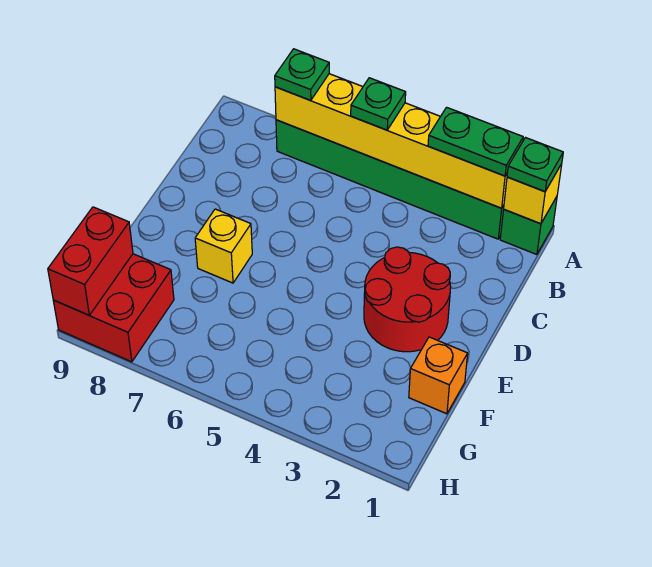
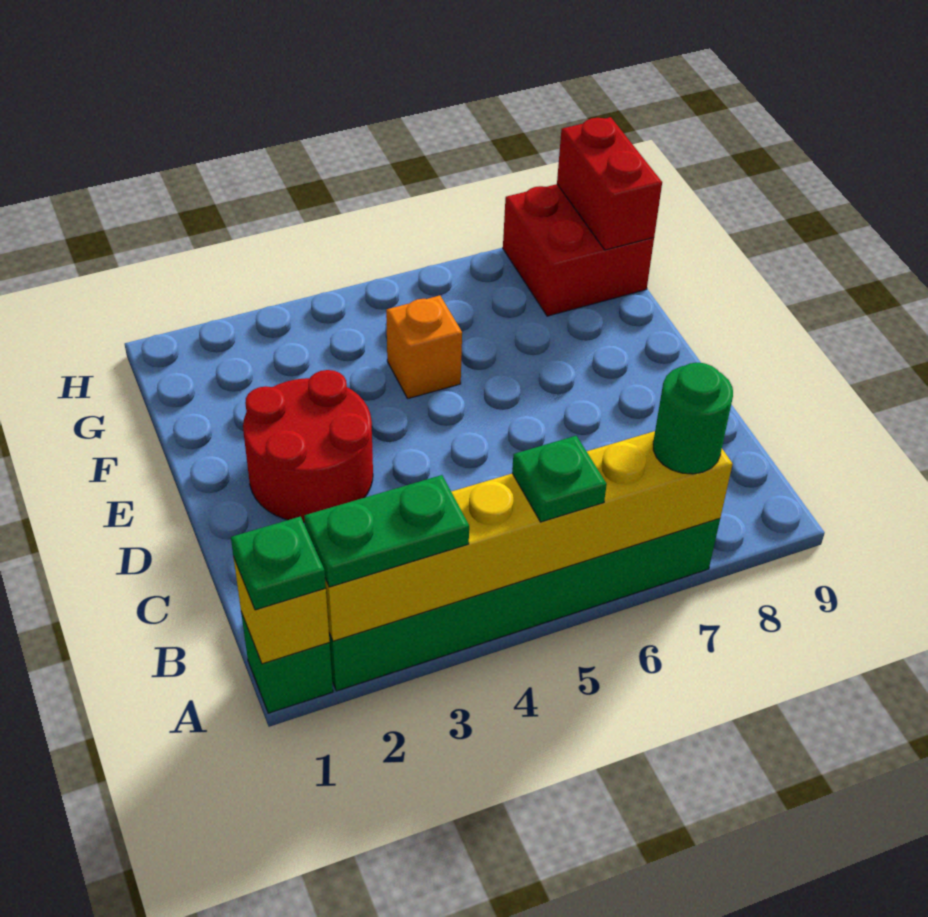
green 1x1 plate [275,49,329,101] -> green 1x1 round brick [653,363,733,474]
yellow 1x1 brick [195,209,252,283] -> none
orange 1x1 brick [409,337,468,414] -> orange 1x1 brick moved to [386,295,462,399]

